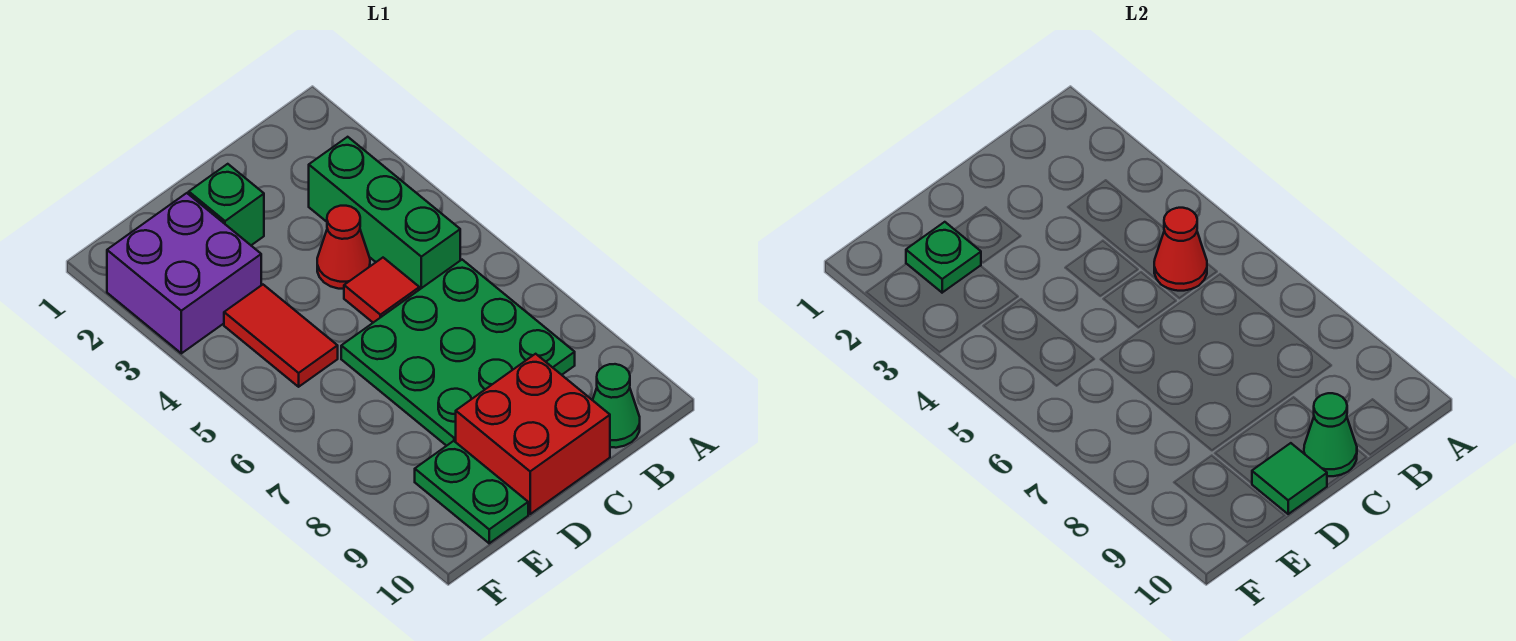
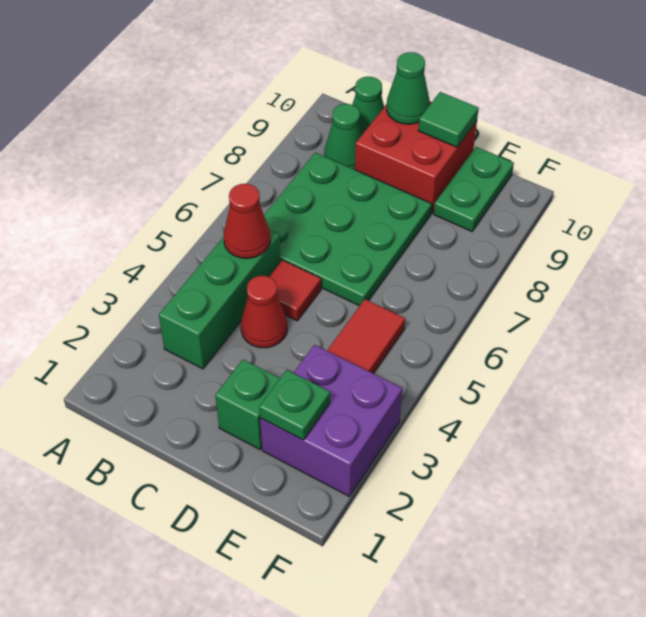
none -> green 1x1 cone [324,104,362,170]

